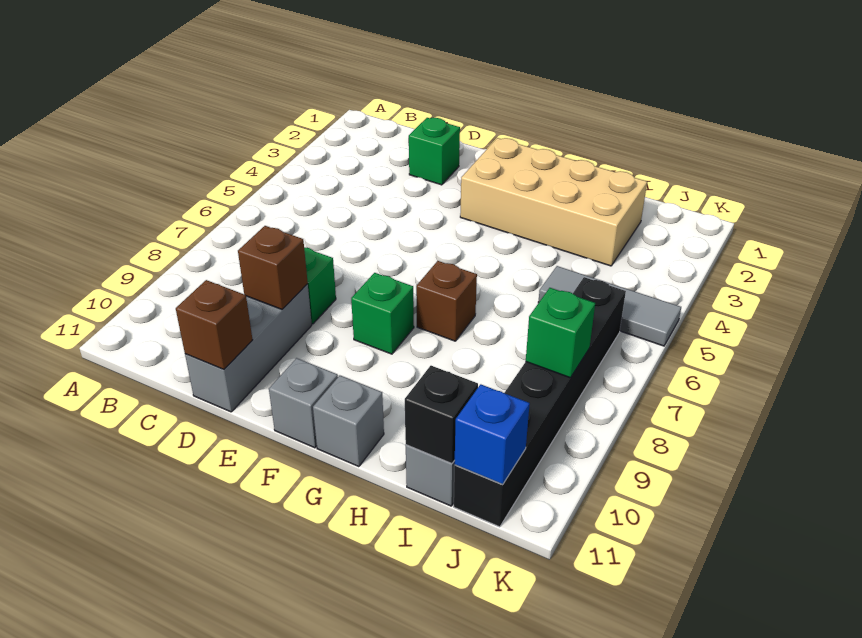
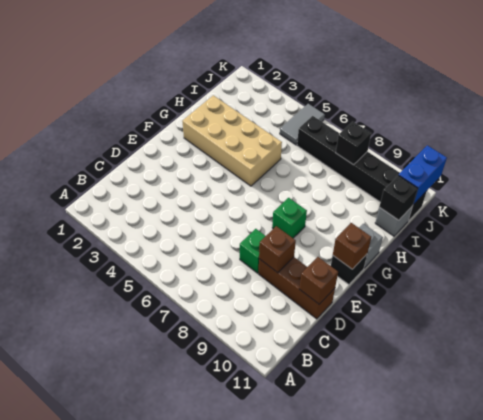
green 1x1 brick [409,118,460,185] -> none
grey 1x3 brick [185,284,312,412] -> brown 1x3 brick [259,257,335,319]
tan 2x4 brick [460,138,647,266] -> tan 2x4 brick turned to [182,95,282,186]
grey 1x1 brick [269,358,338,448] -> black 1x1 brick [331,254,367,285]
brown 1x1 brick [416,261,477,341] -> brown 1x1 brick moved to [333,223,371,269]
grey 1x3 tile [538,266,681,346] -> grey 1x2 tile [280,104,325,145]
green 1x1 brick [526,288,595,378] -> black 1x1 brick [336,121,371,165]
blue 1x1 brick [455,384,530,484] -> blue 1x2 brick [399,145,447,205]

